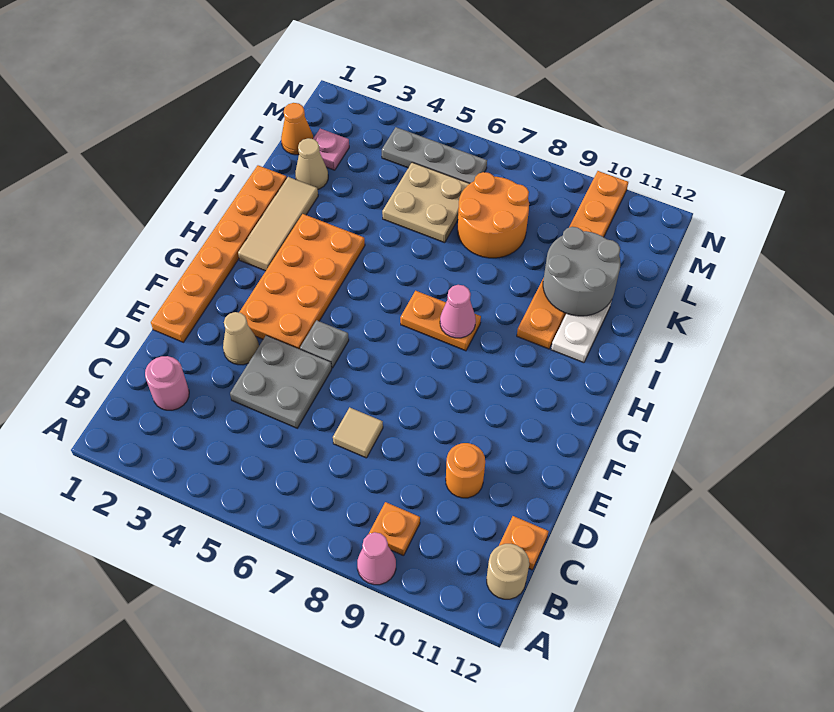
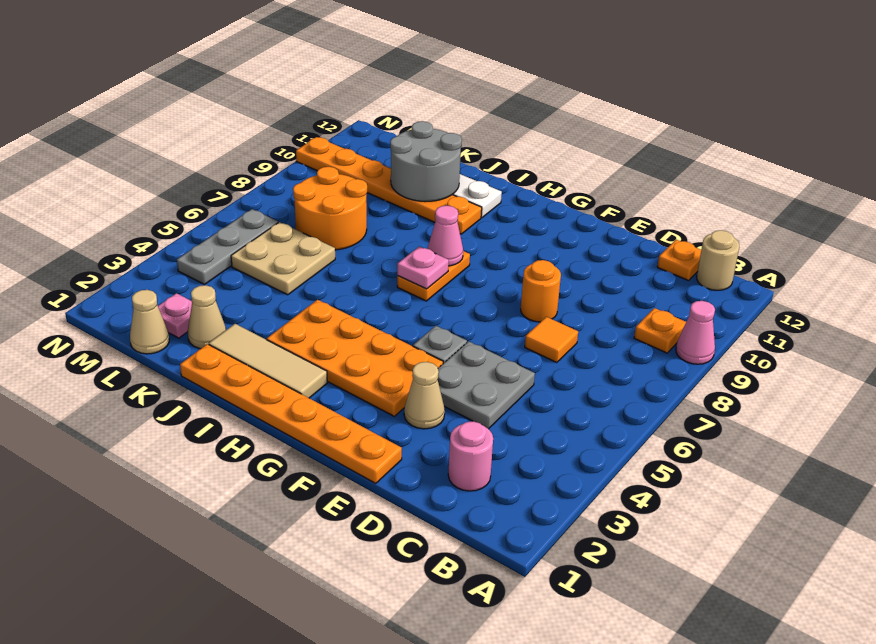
tan 1x1 tile [333,407,383,458] -> orange 1x1 tile [525,317,578,363]
orange 1x1 round brick [446,443,485,498] -> orange 1x1 round brick moved to [521,260,561,322]
none -> pink 1x1 plate [397,246,449,289]
orange 1x1 cone [281,103,313,155] -> tan 1x1 cone [130,290,169,354]

